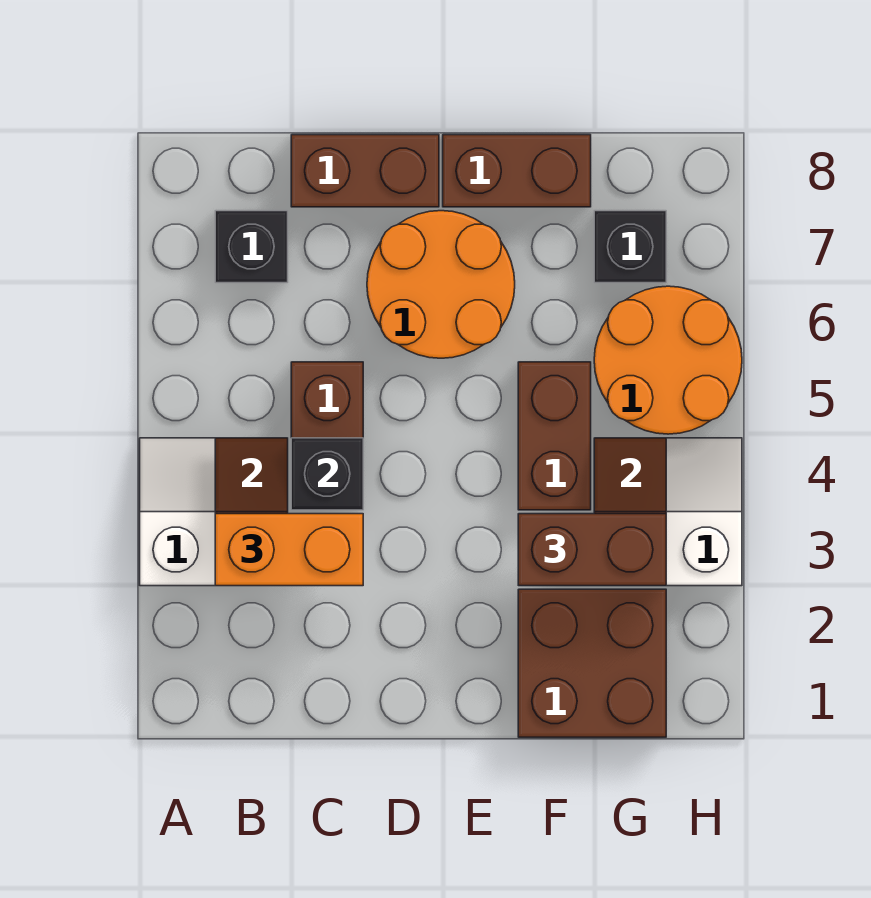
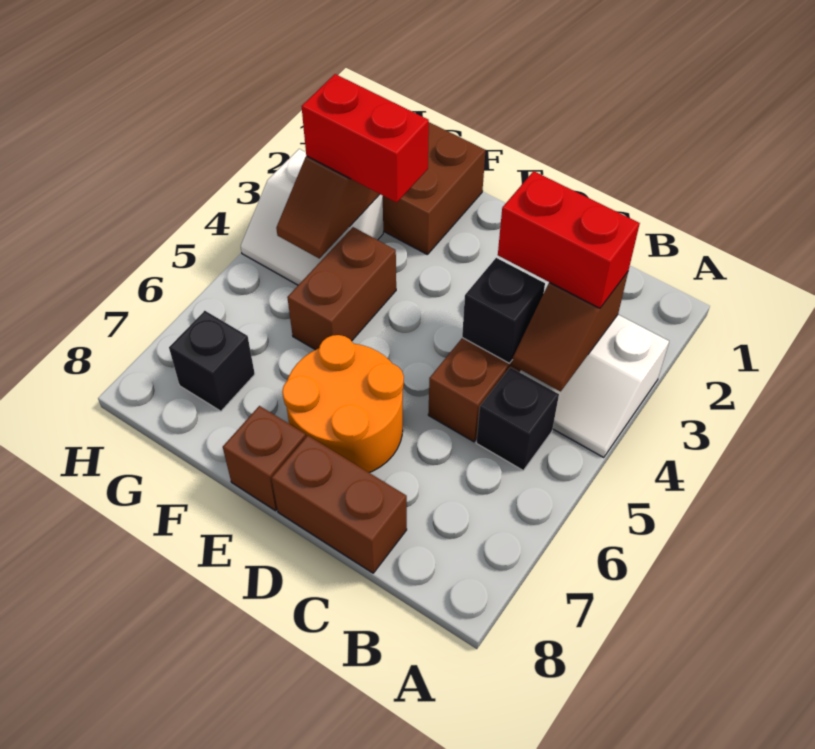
orange 1x2 brick [215,514,363,586] -> red 1x2 brick [498,171,640,308]
black 1x1 brick [215,211,288,283] -> black 1x1 brick moved to [476,367,559,470]
brown 1x2 brick [443,135,591,207] -> brown 1x1 brick [223,406,306,511]
brown 1x2 brick [518,514,666,586] -> red 1x2 brick [301,74,429,202]
orange 2x2 round brick [594,286,742,434] -> none

